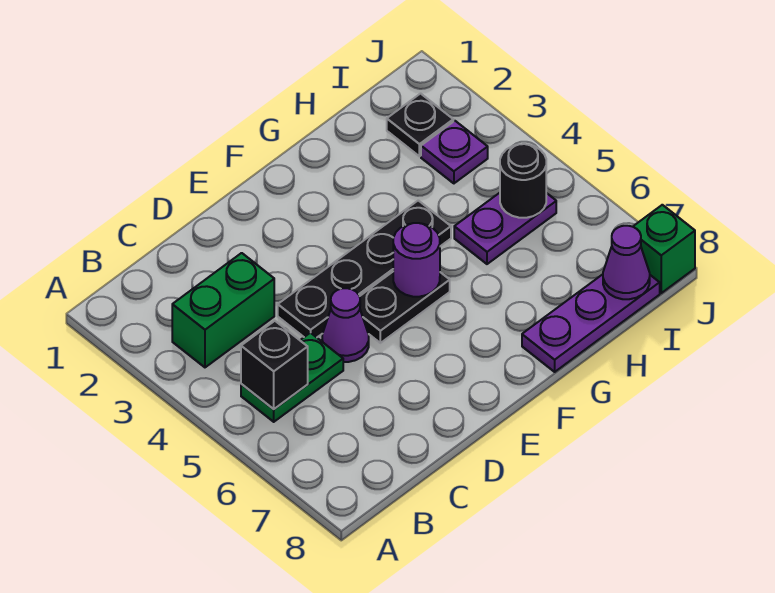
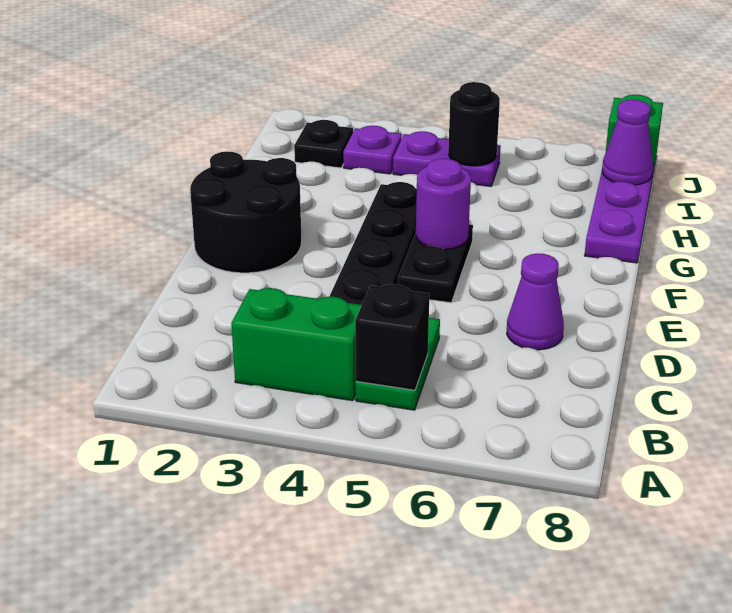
green 1x2 brick [172,253,274,367] -> green 1x2 brick turned to [231,288,362,401]
purple 1x1 cone [322,288,369,362] -> purple 1x1 cone moved to [507,253,564,350]
none -> black 2x2 round brick [190,151,302,273]
purple 1x2 plate [454,193,556,264] -> purple 1x2 plate turned to [393,131,501,187]

